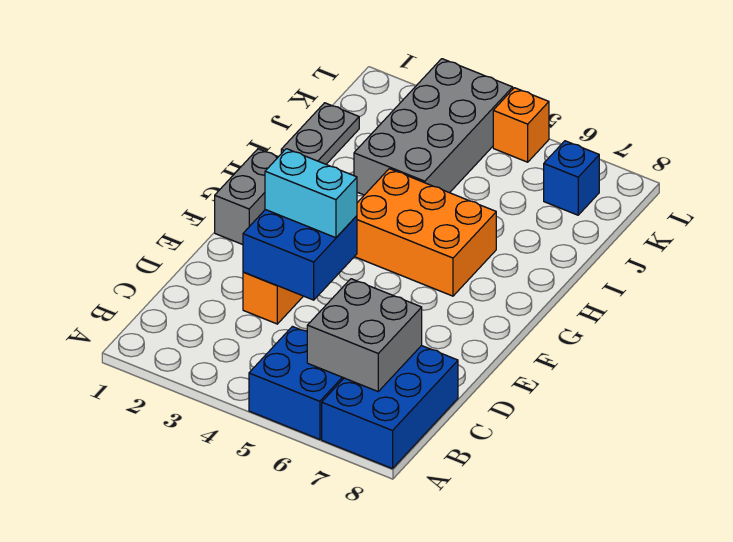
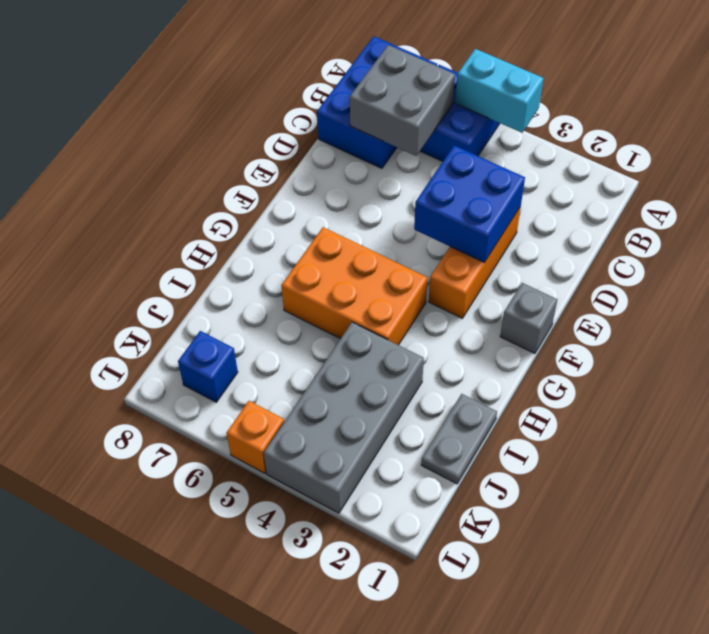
cyan 1x2 brick [265,149,357,238] -> cyan 1x2 brick moved to [455,49,543,133]
grey 1x2 brick [215,149,278,245] -> grey 1x1 brick [500,283,557,354]

